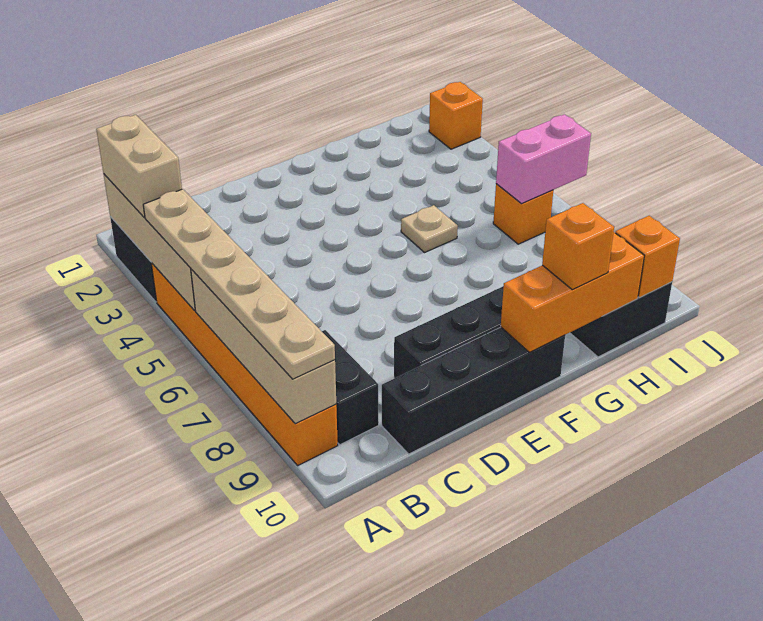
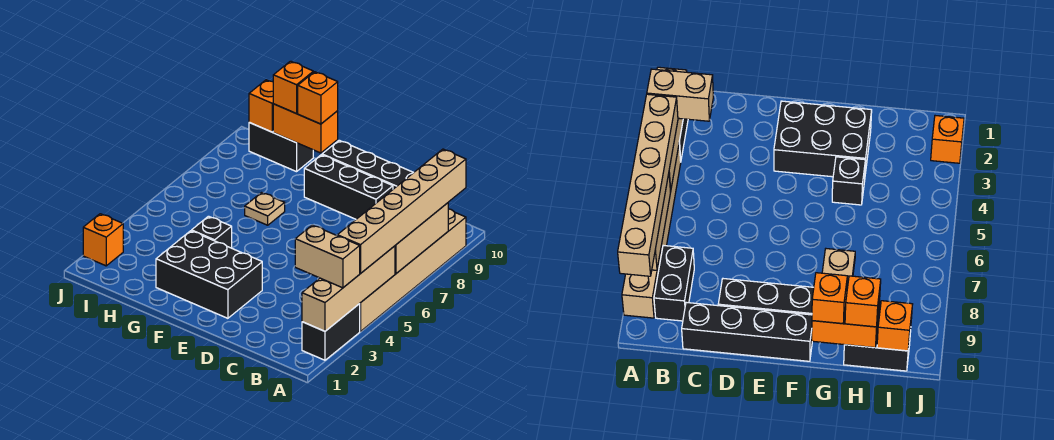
tan 1x2 brick [96,115,182,218] -> tan 1x2 brick turned to [295,225,360,288]
orange 1x6 brick [151,263,338,465] -> tan 1x6 brick [360,209,466,332]
tan 1x6 plate [143,189,335,379] -> tan 1x6 brick [337,149,466,273]
tan 1x4 brick [191,269,336,424] -> tan 1x3 brick [395,203,448,274]
none -> black 2x3 brick [156,231,262,318]
orange 1x3 brick [501,232,644,352] -> orange 1x2 brick [273,104,338,153]
none -> black 1x1 brick [192,216,232,248]
tan 1x1 plate [401,205,458,252] -> tan 1x1 plate moved to [245,193,285,225]
orange 1x1 brick [493,184,553,244] -> orange 1x1 brick moved to [273,61,313,113]
pink 1x2 brick [496,114,591,204] -> none

